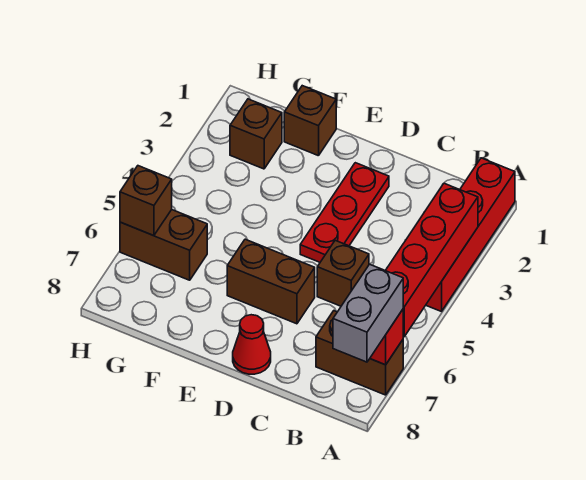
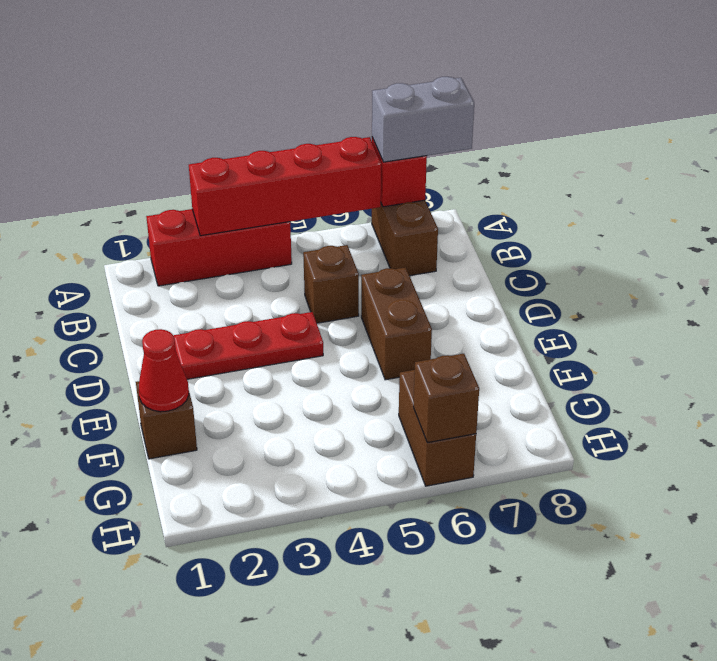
red 1x4 brick [426,158,515,312] -> red 1x3 brick [146,209,292,286]
red 1x1 cone [233,315,271,374] -> red 1x1 cone moved to [139,329,189,412]
brown 1x1 brick [230,99,282,169] -> none

